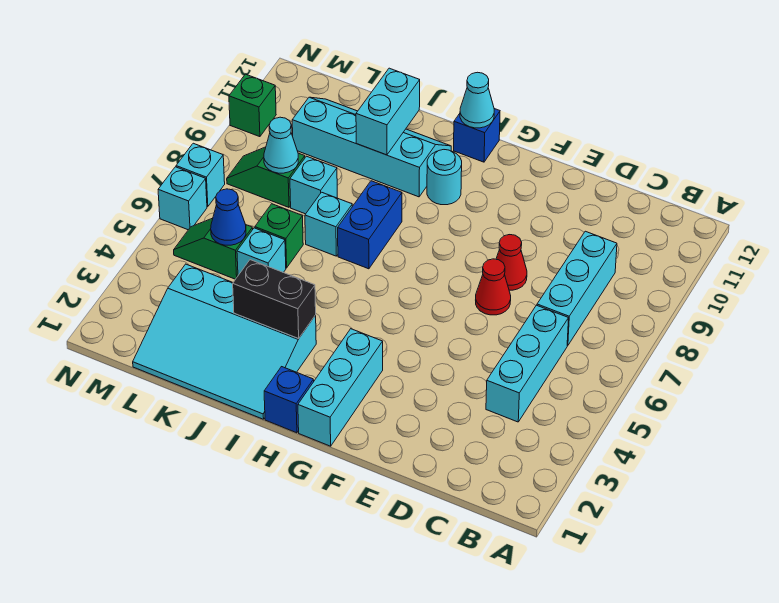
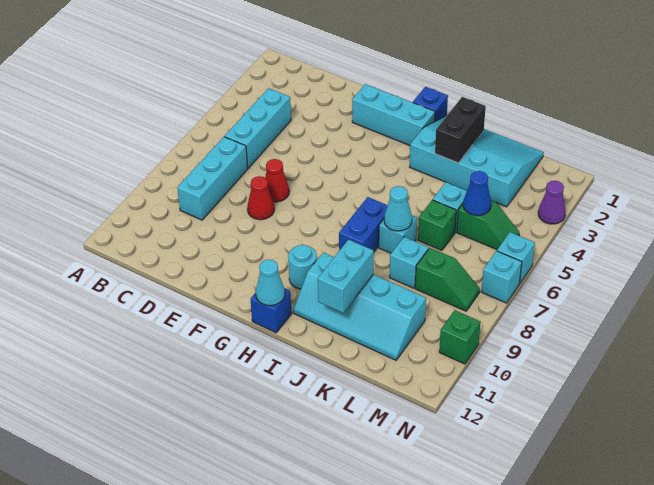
cyan 1x3 brick [298,329,383,446] -> cyan 1x3 brick turned to [352,84,435,145]
black 1x2 brick [233,260,316,339] -> black 1x2 brick turned to [435,97,486,163]
cyan 1x1 cone [264,117,298,173] -> cyan 1x1 cone moved to [384,186,412,231]
none -> purple 1x1 cone [538,181,566,224]

